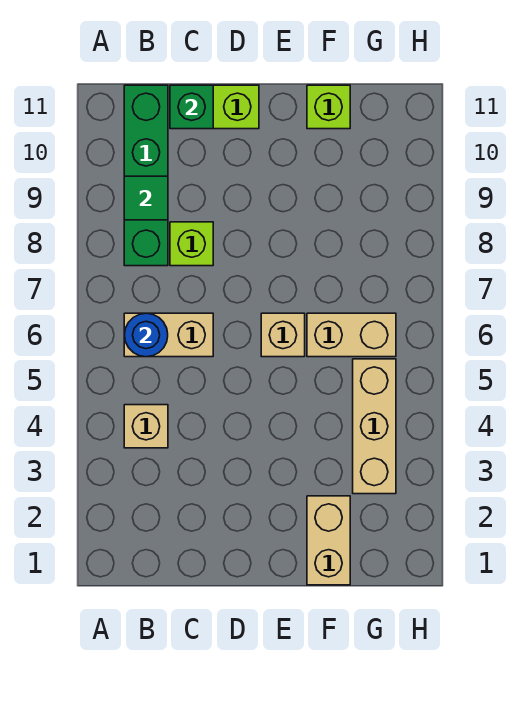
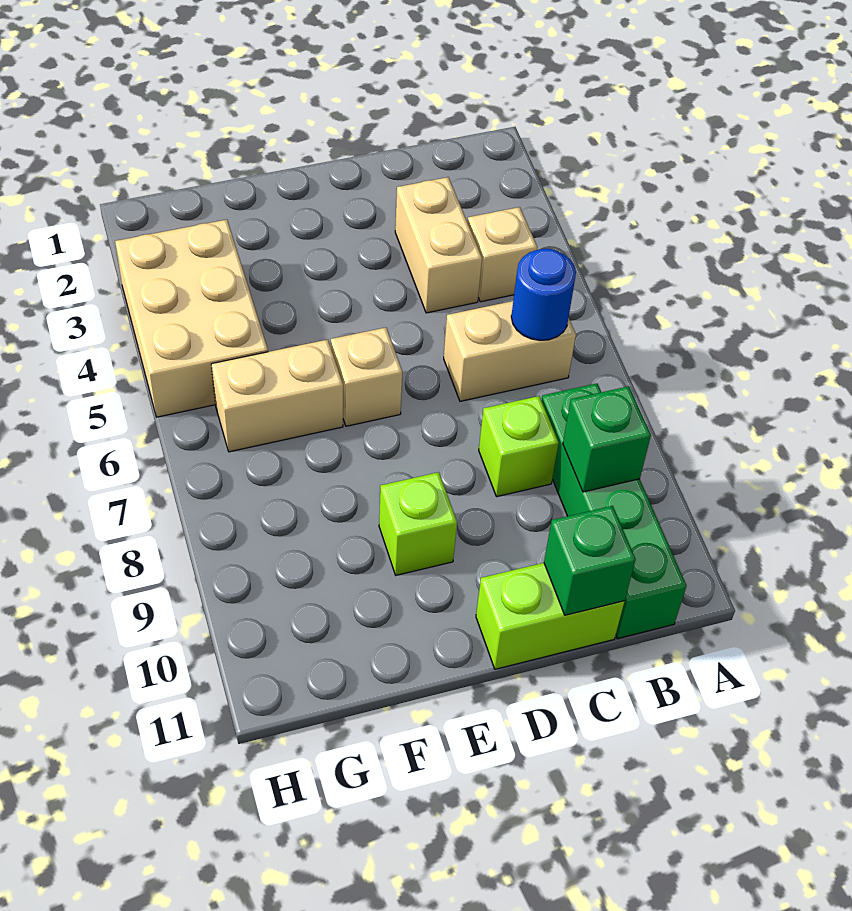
green 1x1 tile [124,176,168,220] -> green 1x1 brick [563,386,651,492]
tan 1x2 brick [307,496,350,585] -> tan 1x2 brick moved to [395,177,482,313]
lime 1x1 brick [307,85,350,129] -> lime 1x1 brick moved to [379,472,457,575]
tan 1x3 brick [353,359,396,494] -> tan 2x3 brick [115,220,268,417]

